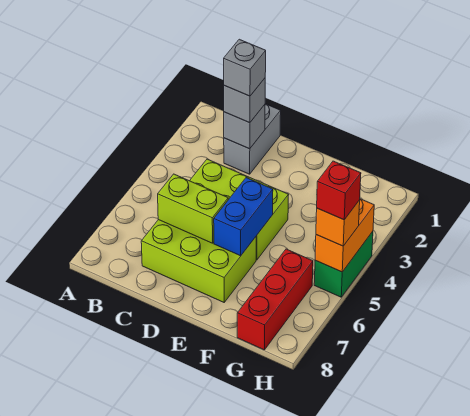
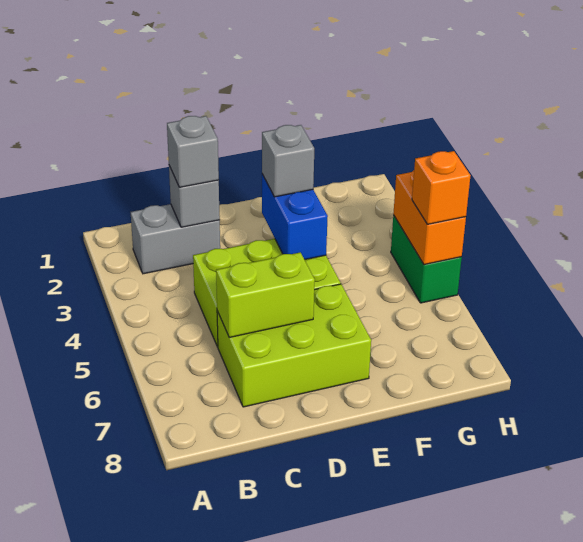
grey 1x2 brick [224,104,281,174] -> grey 1x2 brick turned to [131,204,220,274]
grey 1x1 brick [224,39,266,96] -> grey 1x1 brick moved to [262,125,314,197]
blue 1x2 brick [214,178,273,256] -> blue 1x2 brick moved to [262,174,328,260]
red 1x3 brick [237,249,313,350] -> none
red 1x1 brick [317,161,361,220] -> none

